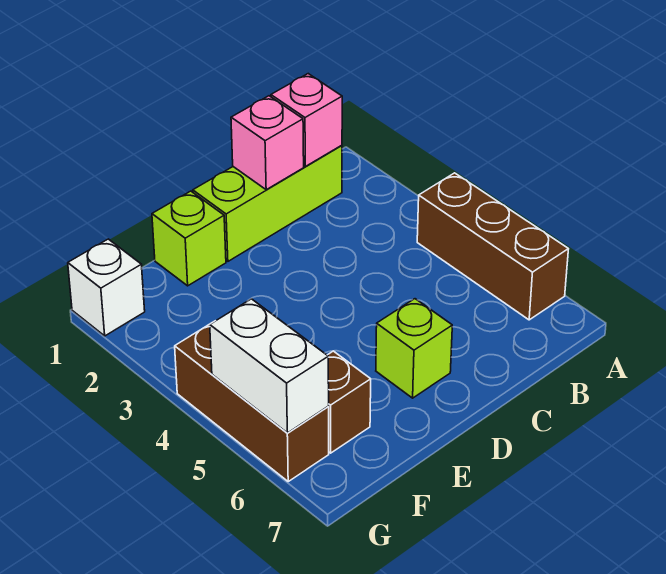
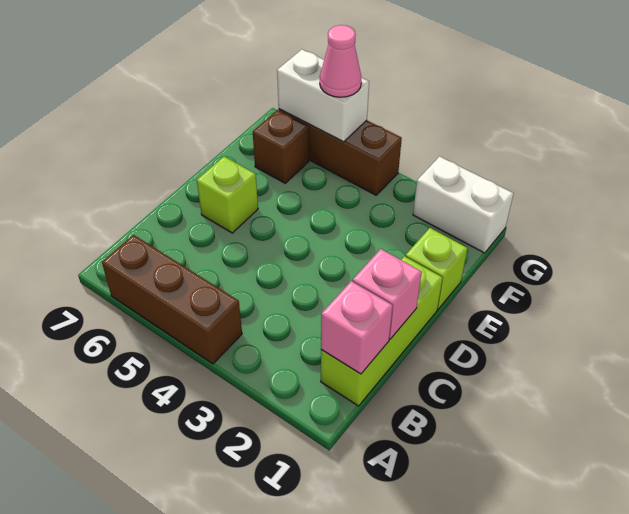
white 1x1 brick [68,239,145,336] -> white 1x2 brick [413,156,514,253]
none -> pink 1x1 cone [320,25,361,97]

